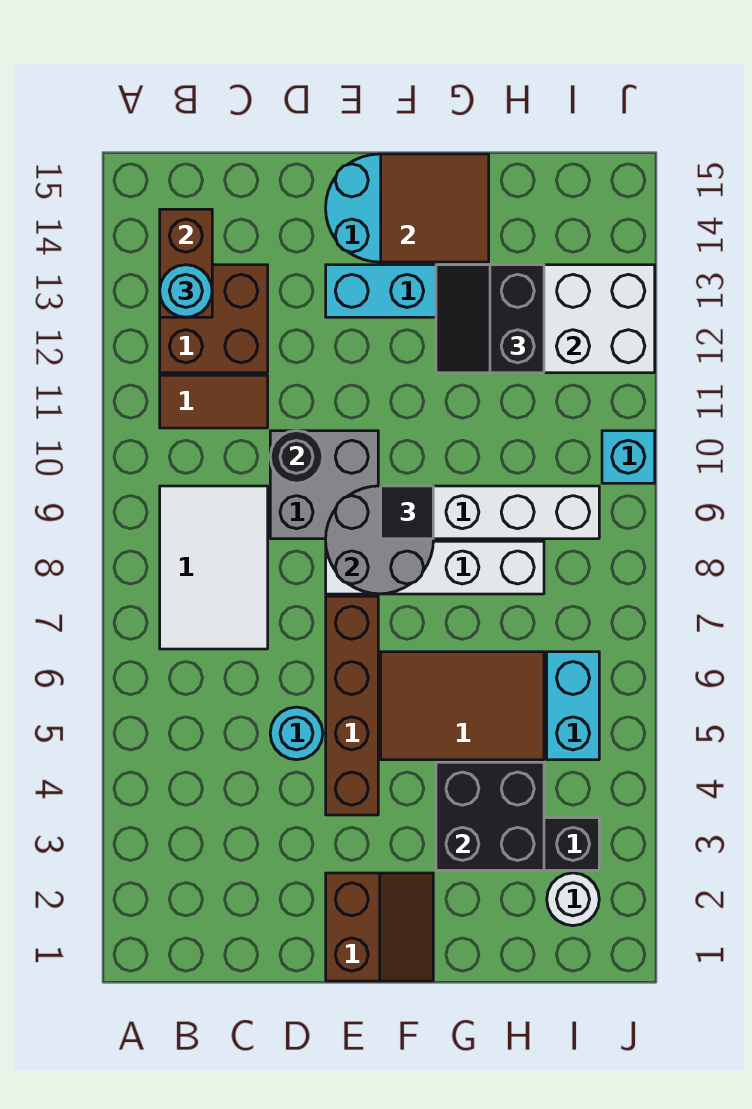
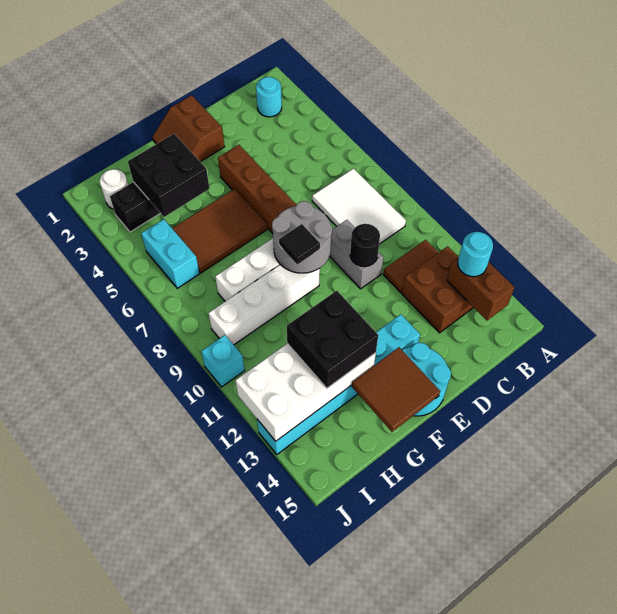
cyan 1x1 round brick [270,707,323,760] -> cyan 1x1 round brick moved to [256,77,282,117]
grey 2x2 brick [270,431,378,539] -> grey 1x2 brick [330,220,383,289]
black 2x2 slope [436,265,544,373] -> black 2x2 brick [287,291,378,388]

